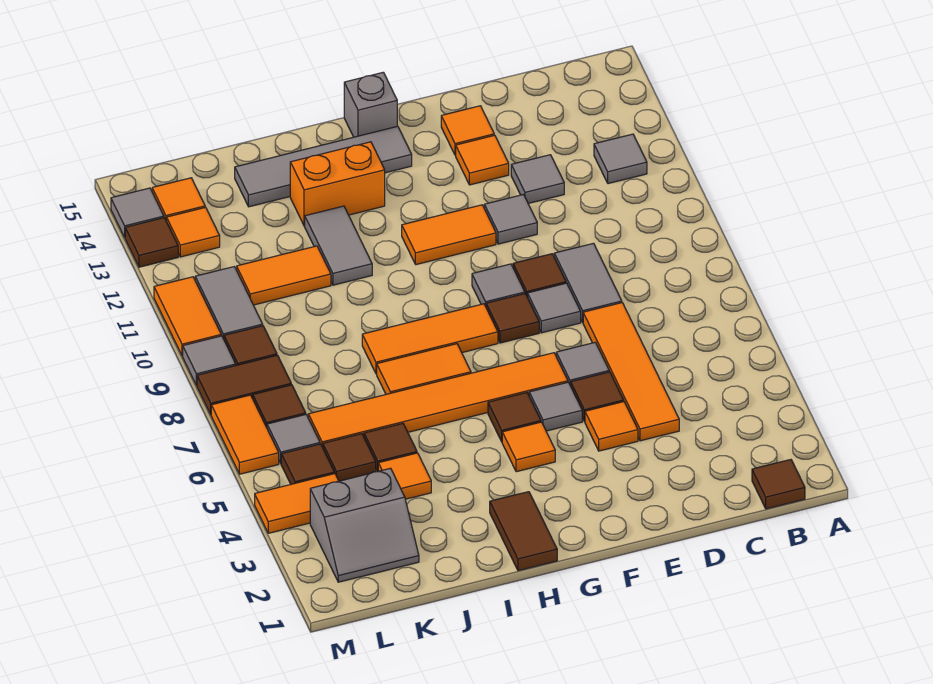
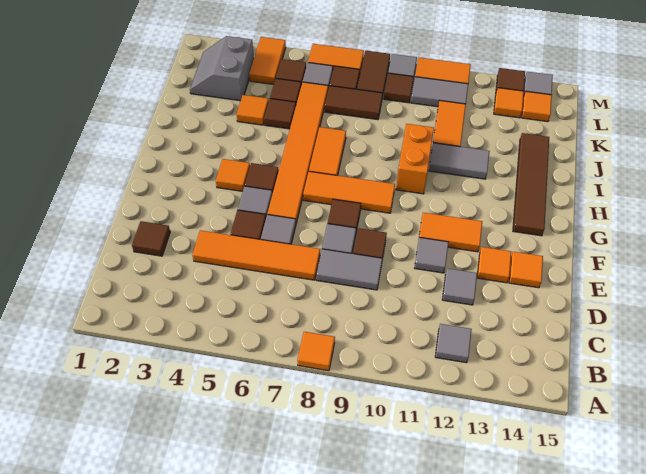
brown 1x1 tile [752,460,805,509] -> brown 1x1 tile moved to [132,221,170,256]
orange 1x1 tile [585,402,638,451] -> orange 1x1 tile moved to [297,332,335,371]
grey 1x1 tile [472,264,525,306] -> none
orange 1x2 tile [402,205,496,265] -> orange 1x2 tile turned to [419,213,482,252]
orange 1x3 tile [362,304,498,374] -> orange 1x3 tile turned to [303,171,395,213]
grey 1x4 tile [235,126,412,207] -> brown 1x4 tile [513,133,549,236]
grey 1x1 brick [344,72,397,137] -> none
brown 1x2 tile [490,492,557,571] -> brown 1x2 tile moved to [325,86,383,120]
orange 1x2 brick [290,142,385,226] -> orange 1x2 brick moved to [396,124,434,194]

